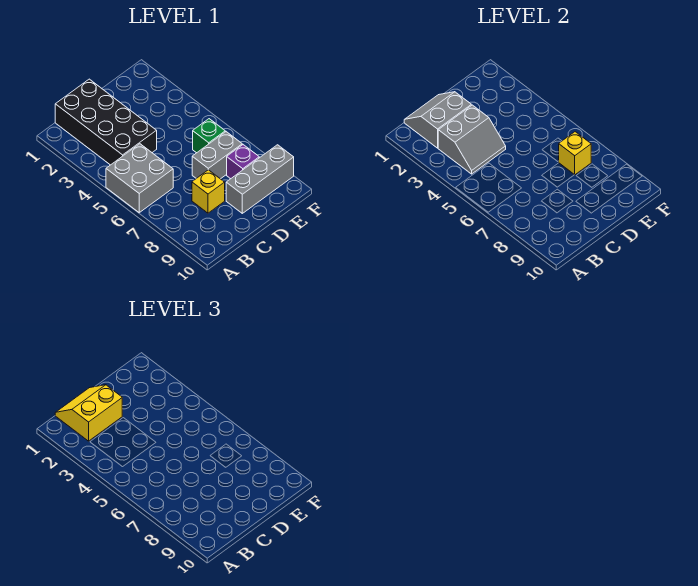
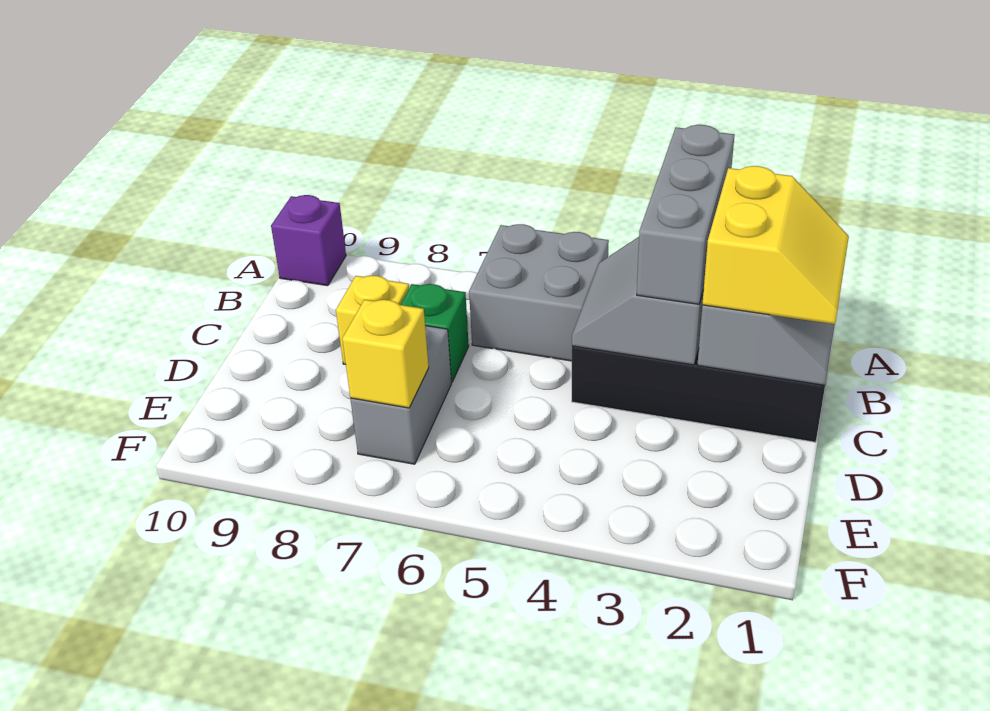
grey 1x3 brick [226,145,294,213] -> grey 1x3 brick moved to [637,125,734,304]
green 1x1 brick [193,119,225,153] -> green 1x1 brick moved to [401,284,469,382]
purple 1x1 brick [227,145,259,179] -> purple 1x1 brick moved to [271,195,346,286]

